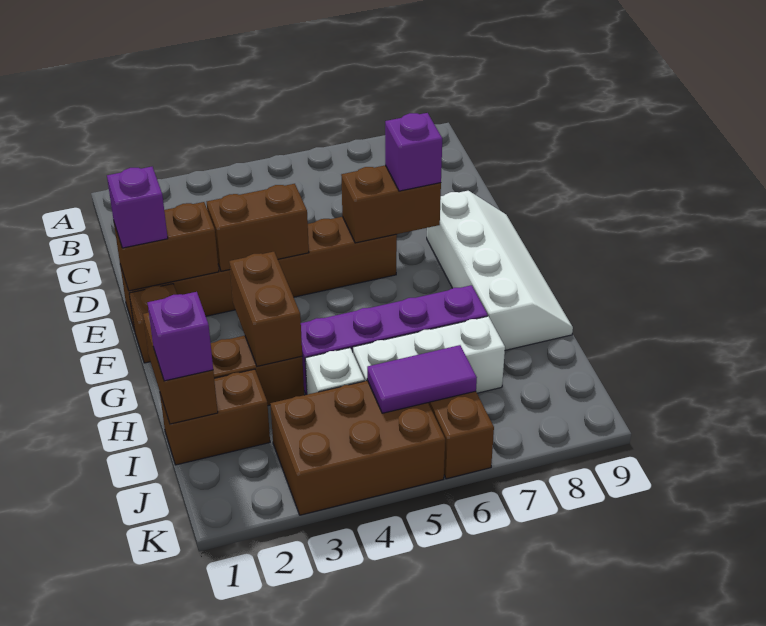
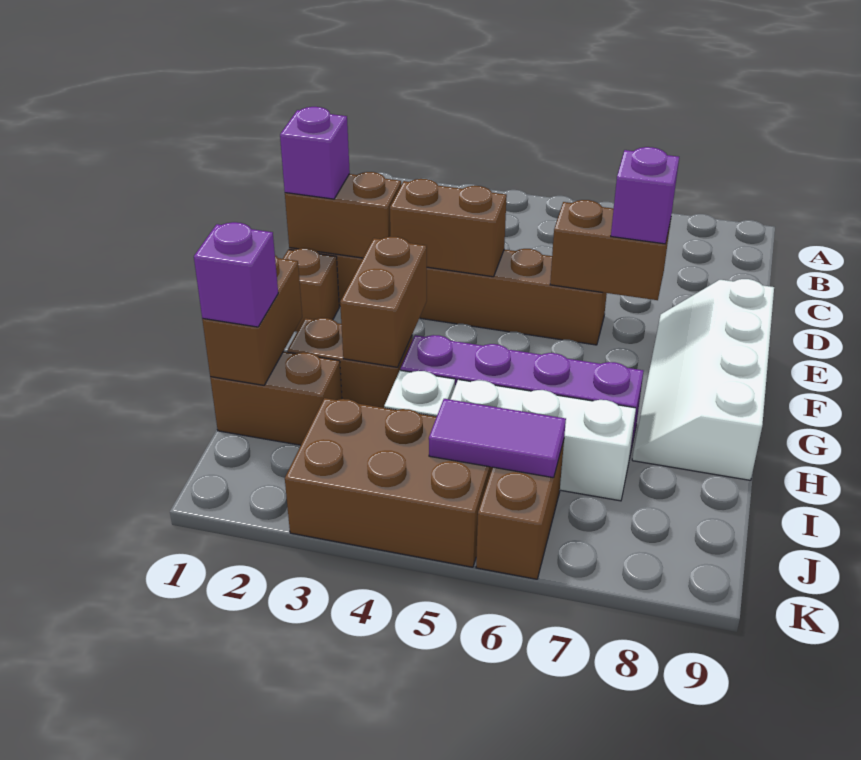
white 2x4 slope [427,191,573,350] -> white 2x4 slope turned to [632,279,774,480]

